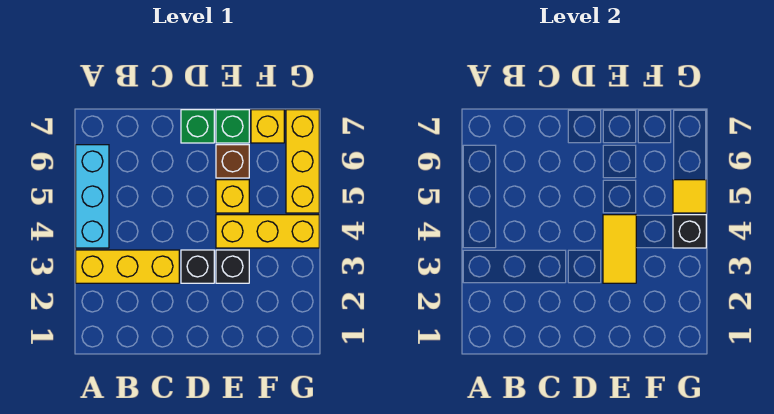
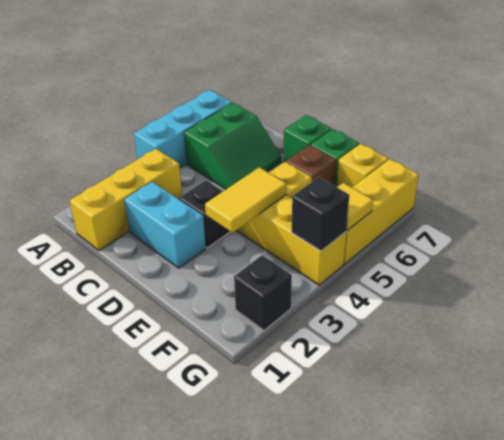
yellow 1x3 brick [76,250,179,283] -> yellow 1x3 brick turned to [70,149,182,250]
none -> green 2x2 slope [184,103,281,189]
none -> cyan 1x2 brick [124,182,206,268]
black 1x1 brick [216,250,249,283] -> black 1x1 brick moved to [234,255,292,330]

